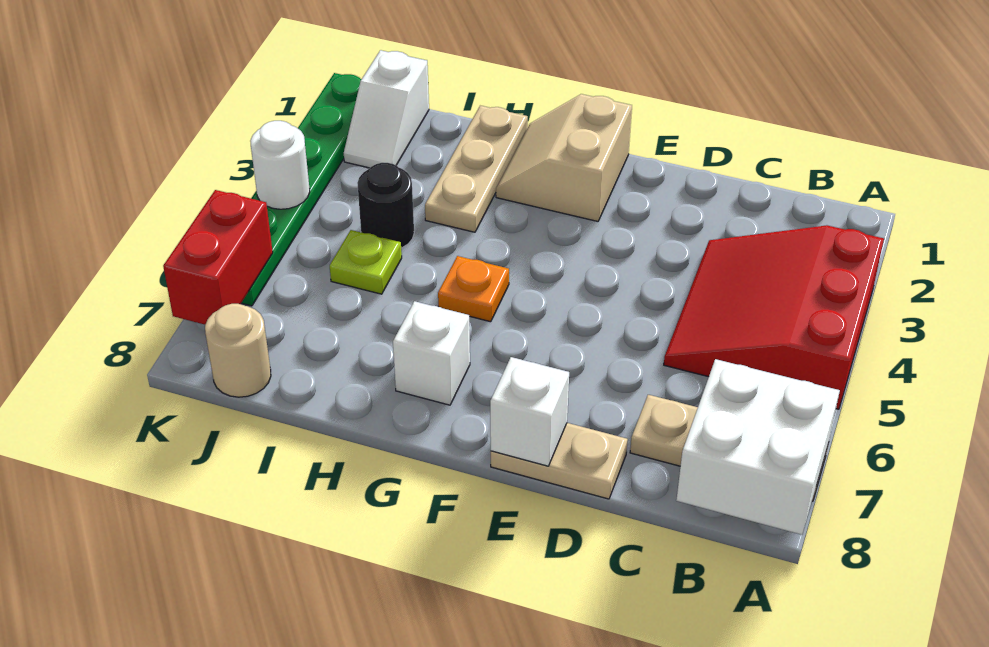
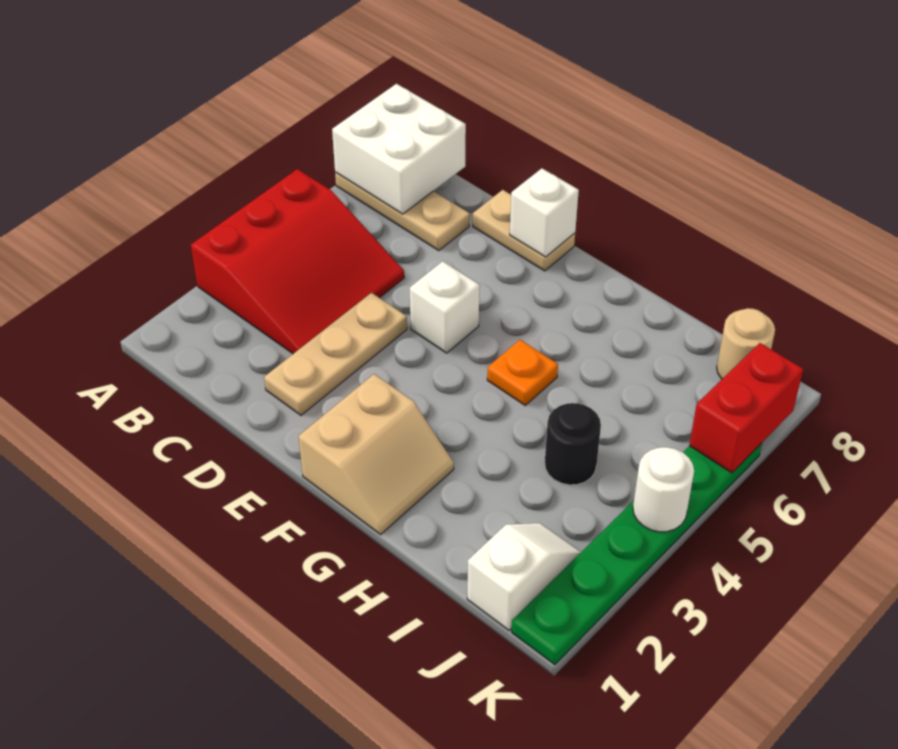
white 1x1 brick [393,301,470,405] -> white 1x1 brick moved to [410,261,480,353]
tan 1x3 plate [425,106,528,232] -> tan 1x3 plate moved to [264,293,407,415]
lime 1x1 plate [330,230,402,294] -> none

